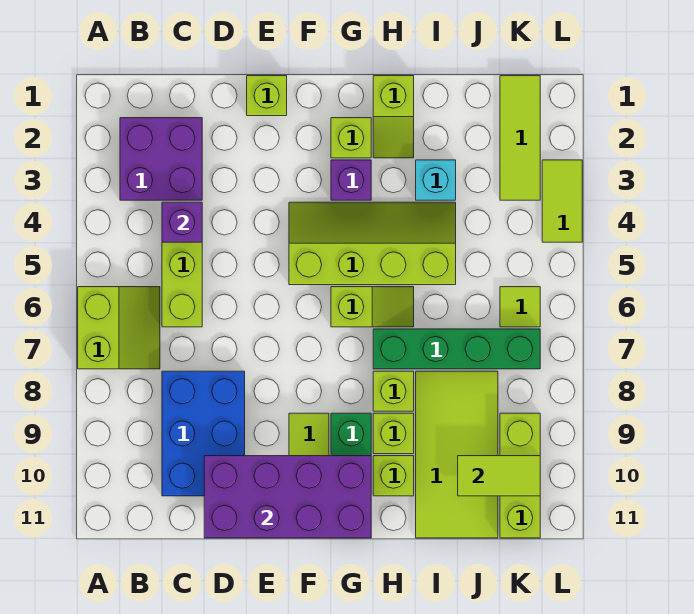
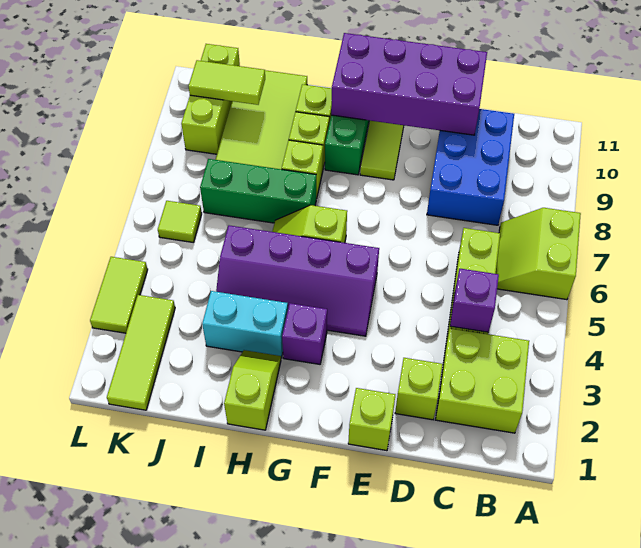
purple 2x2 brick [120,118,202,200] -> lime 2x2 brick [436,328,529,433]
lime 2x4 slope [289,202,456,285] -> purple 2x4 slope [216,225,379,336]
lime 1x1 brick [331,118,371,158] -> lime 1x1 brick moved to [395,358,443,420]
green 1x4 brick [373,329,540,369] -> green 1x3 brick [200,159,317,223]
cyan 1x1 brick [416,160,456,200] -> cyan 1x2 brick [202,291,288,358]

